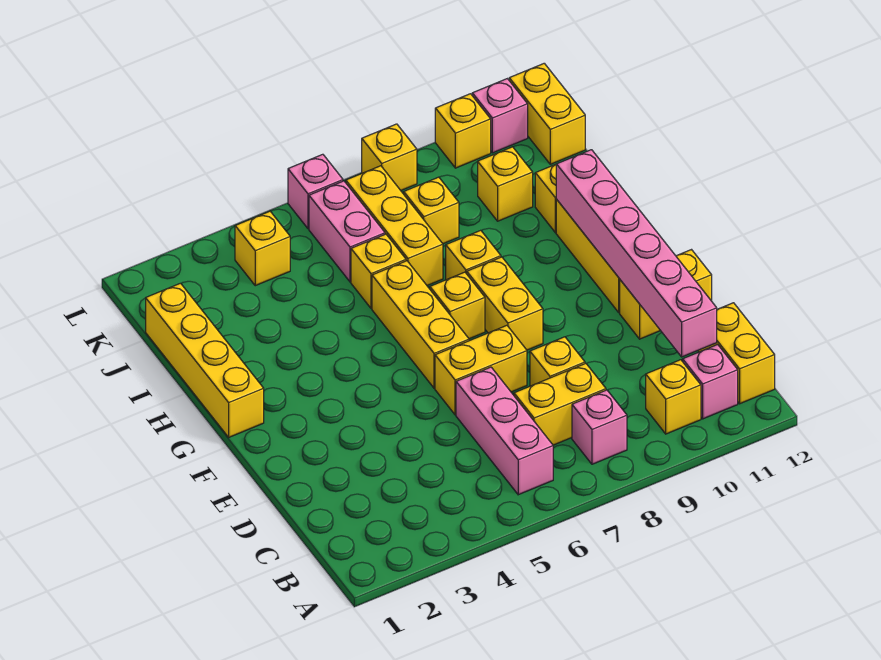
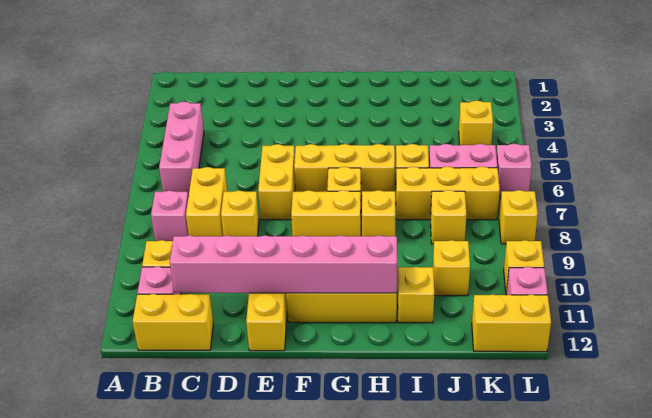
pink 1x3 brick [456,367,553,495] -> pink 1x3 brick turned to [159,102,204,196]
yellow 1x4 brick [146,283,264,437] -> none

